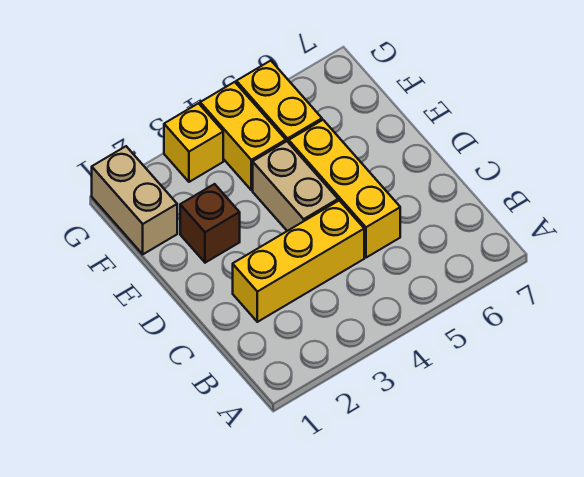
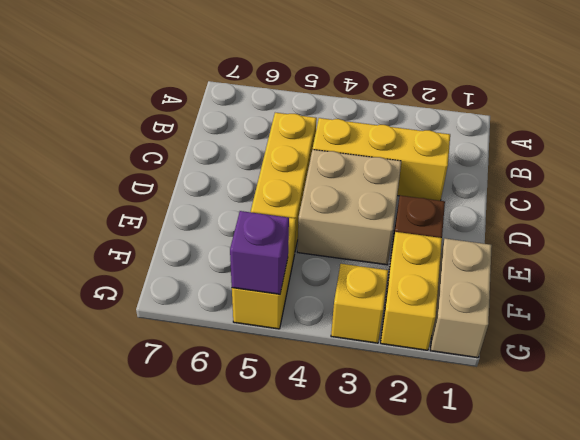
tan 1x2 brick [253,141,338,231] -> tan 2x2 brick [297,150,401,265]
yellow 1x2 brick [200,82,286,190] -> yellow 1x2 brick moved to [381,232,442,350]
none -> purple 1x1 brick [230,211,289,294]

